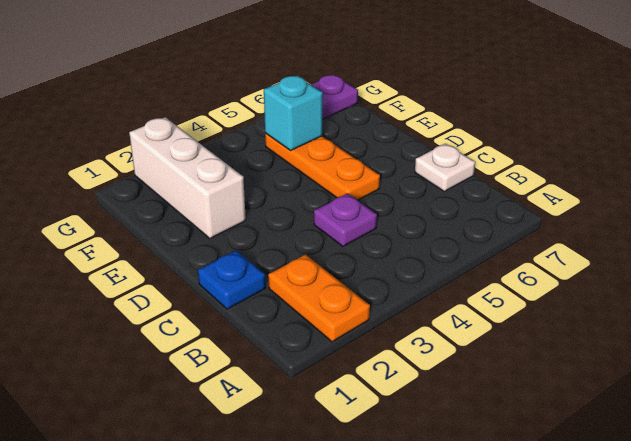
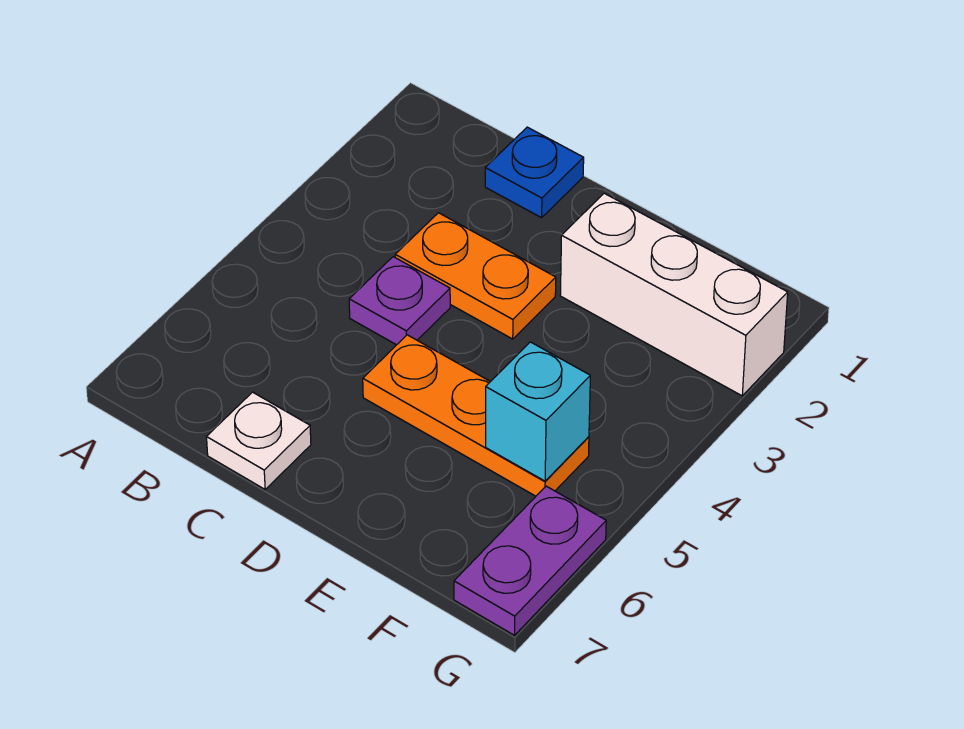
orange 1x2 plate [268,254,370,342] -> orange 1x2 plate moved to [395,213,556,339]

